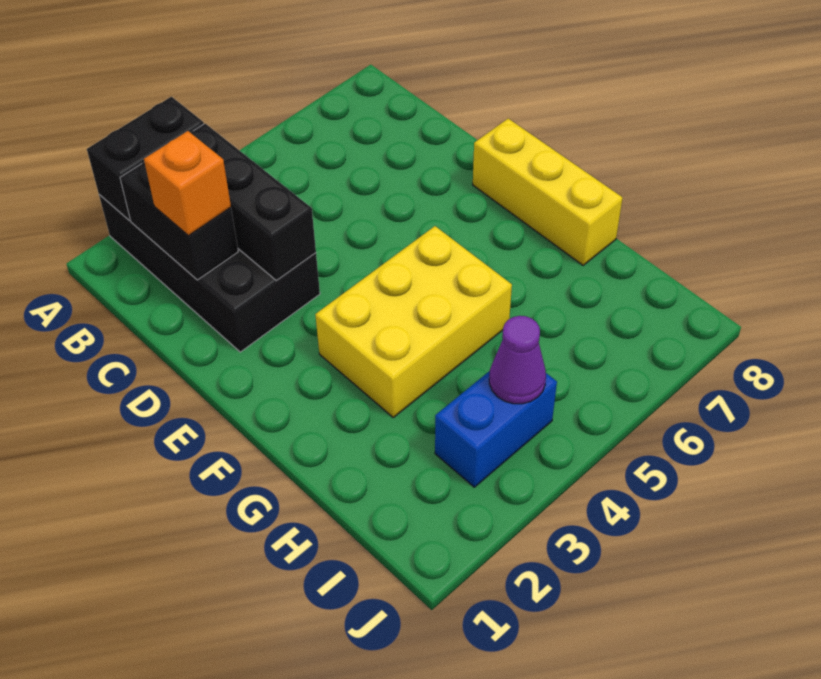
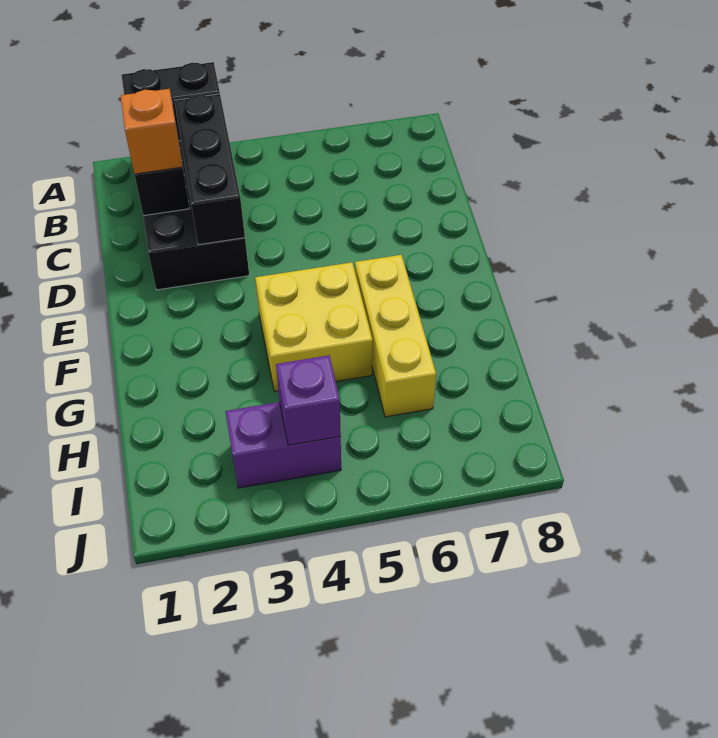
yellow 1x3 brick [473,118,623,265] -> yellow 1x3 brick moved to [355,255,436,417]
yellow 2x3 brick [315,226,512,417] -> yellow 2x2 brick [255,262,373,392]
blue 1x2 brick [435,371,557,487] -> purple 1x2 brick [225,402,341,488]
purple 1x1 cone [489,316,546,404] -> purple 1x1 brick [276,355,341,445]

